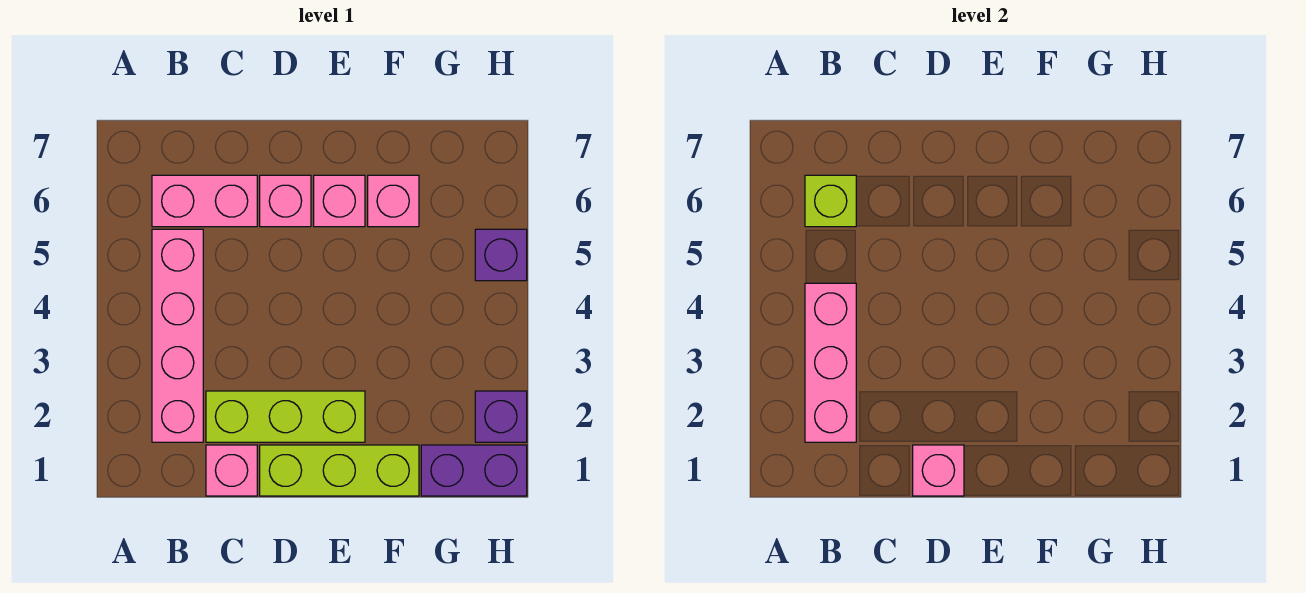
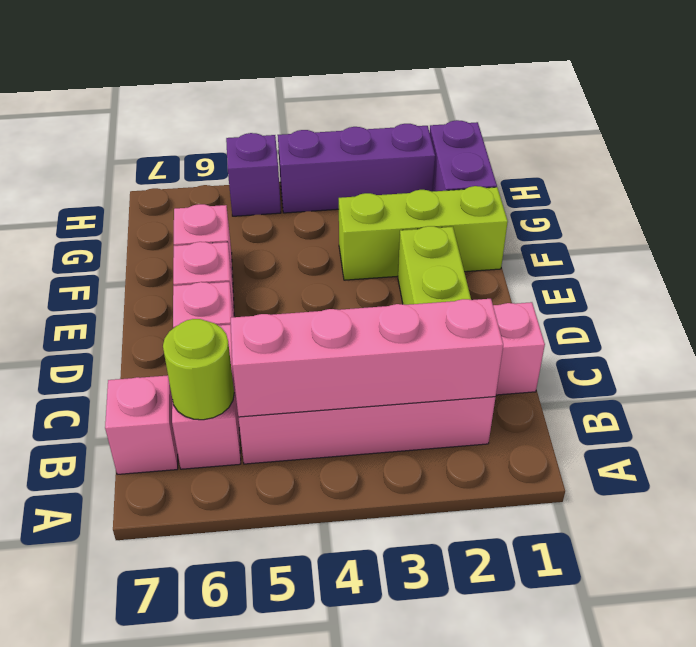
pink 1x3 brick [805,283,856,442] -> pink 1x4 brick [231,299,503,417]
lime 1x1 brick [805,175,856,227] -> lime 1x1 round brick [163,319,234,420]
lime 1x3 brick [260,445,419,496] -> lime 1x3 brick turned to [339,186,508,280]
pink 1x1 brick [913,445,964,496] -> pink 1x1 brick moved to [105,375,178,475]
purple 1x1 brick [475,391,527,442] -> purple 1x3 brick [278,124,435,213]

